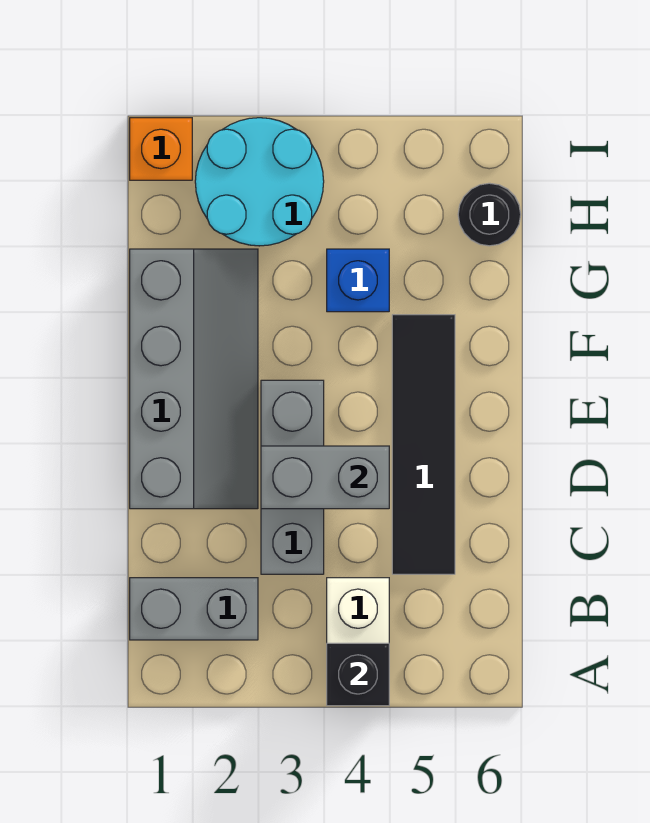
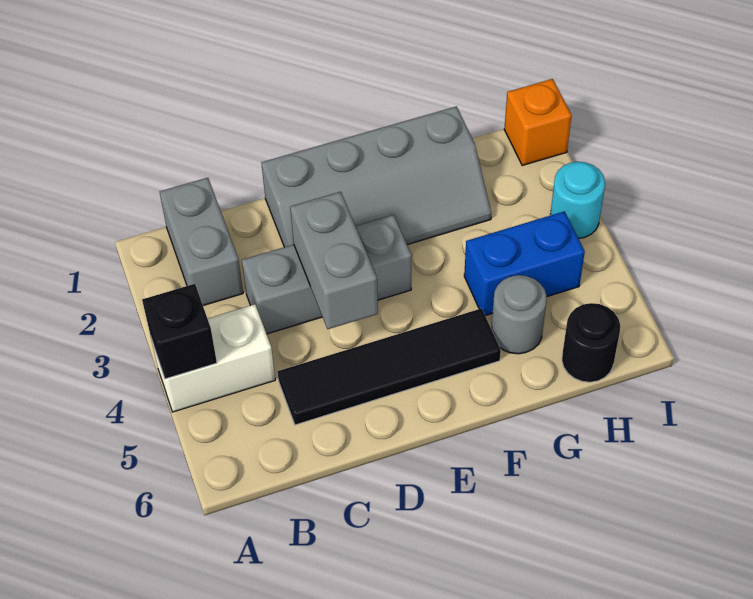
blue 1x1 brick [327,249,389,312] -> blue 1x2 brick [464,211,585,316]
none -> grey 1x1 round brick [491,275,547,354]
cyan 2x2 round brick [195,118,324,246] -> cyan 1x1 round brick [550,162,605,239]

